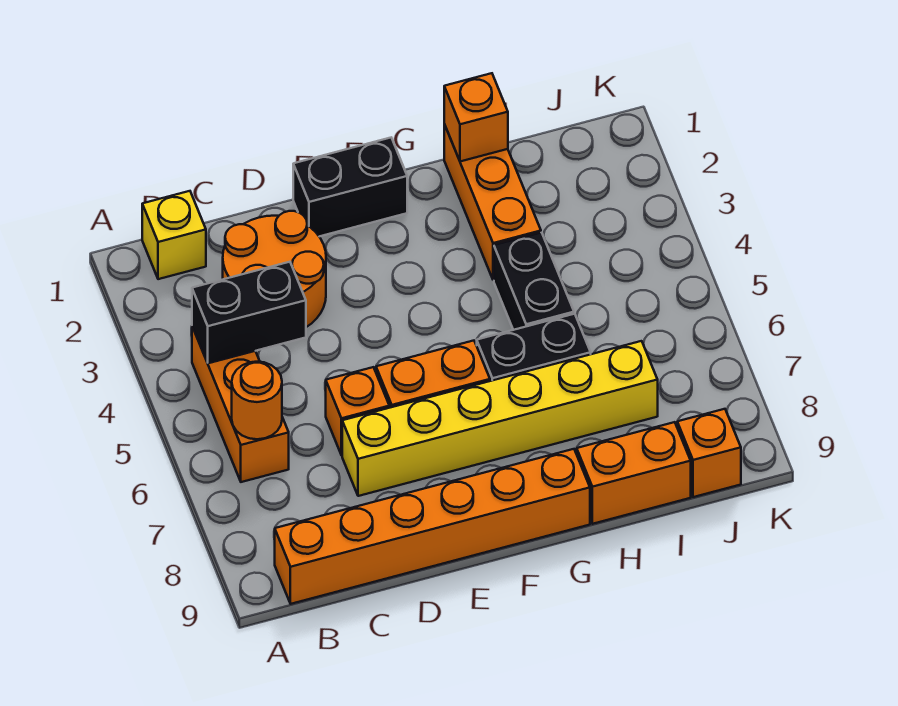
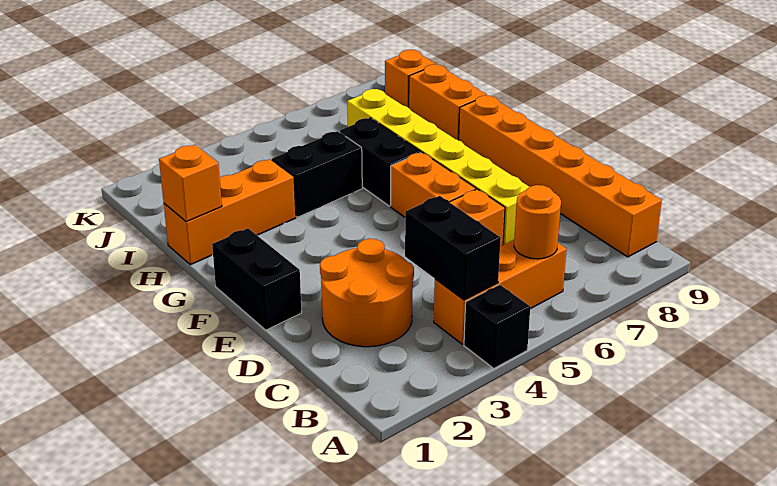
none -> black 1x1 brick [464,285,530,368]
yellow 1x1 brick [142,191,206,279] -> none

